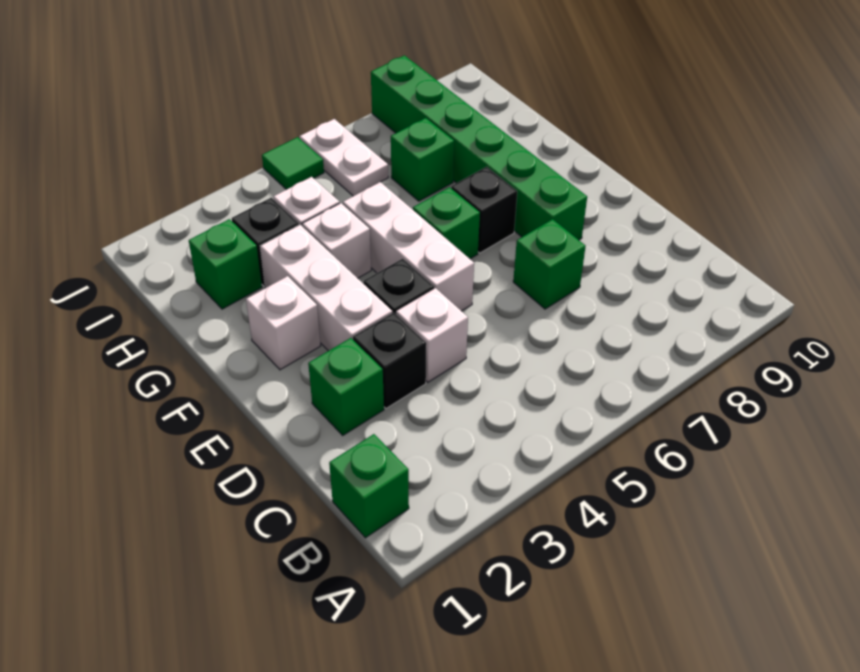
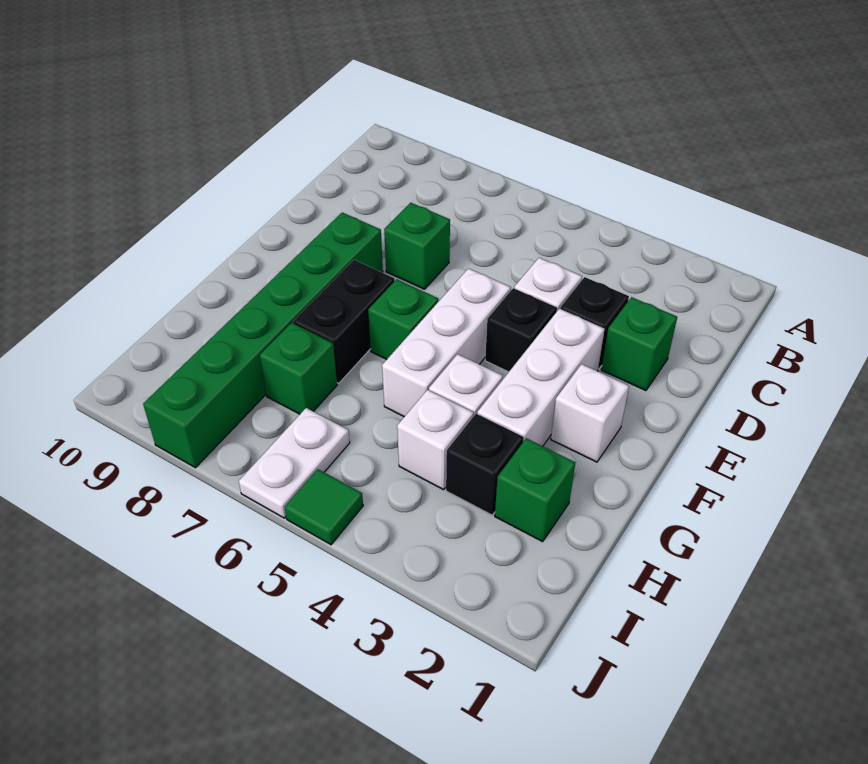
green 1x1 brick [329,434,409,538] -> none
black 1x1 brick [451,167,517,253] -> black 1x2 brick [293,260,395,383]

